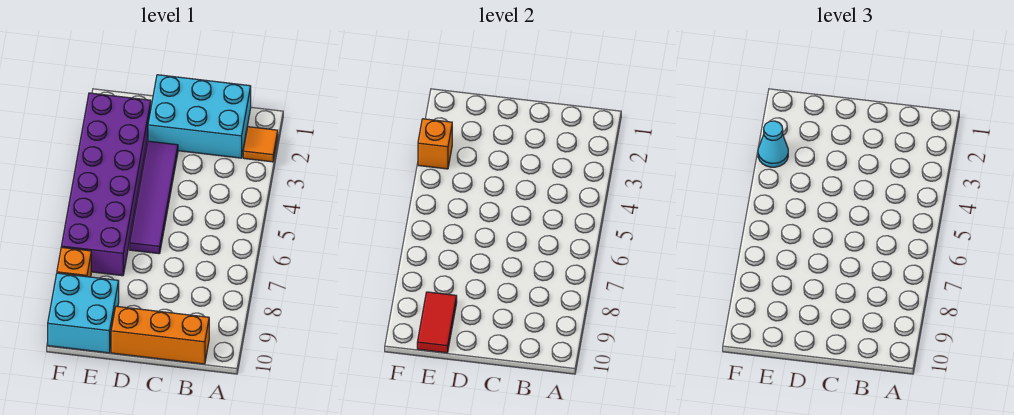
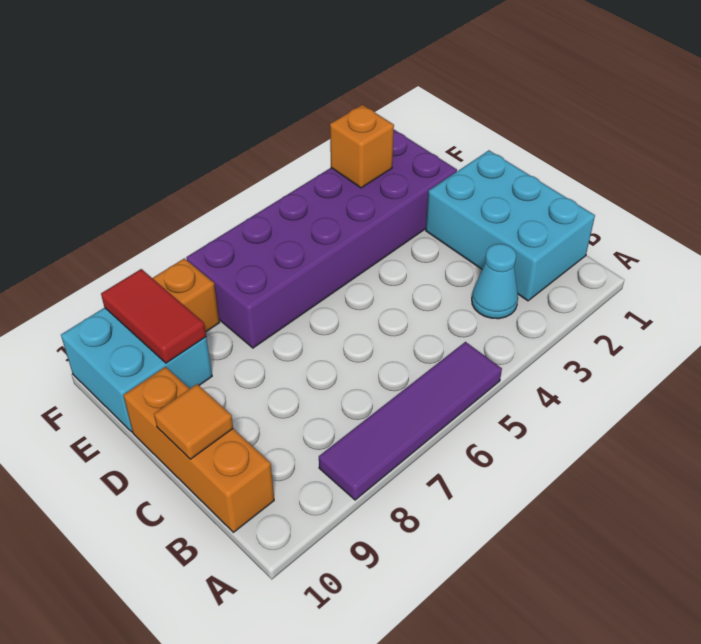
orange 1x1 tile [243,127,278,162] -> orange 1x1 tile moved to [154,384,233,459]
purple 1x4 tile [130,141,178,254] -> purple 1x4 tile moved to [319,342,502,500]
red 1x2 tile [417,292,457,353] -> red 1x2 tile turned to [101,269,206,363]
cyan 1x1 cone [758,121,788,167] -> cyan 1x1 cone moved to [472,244,518,319]

